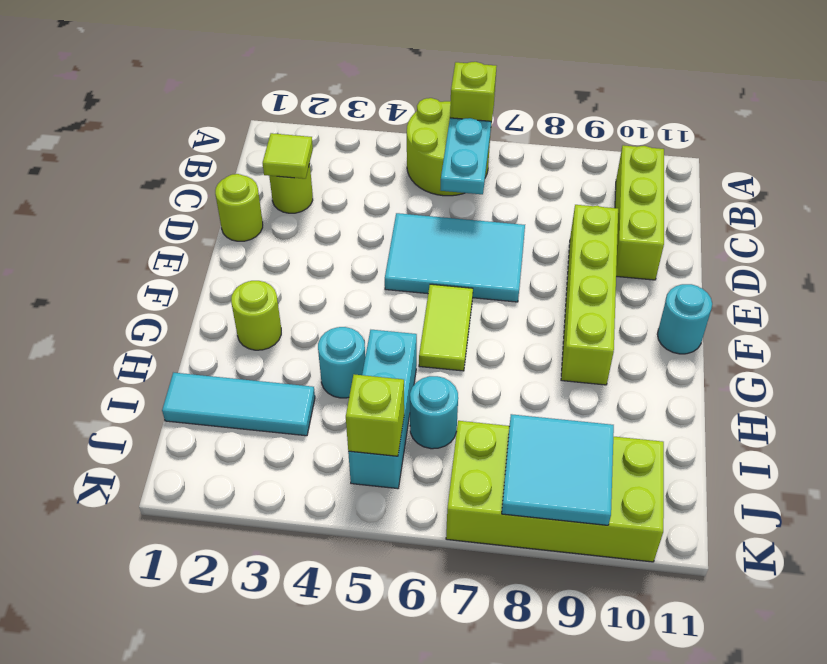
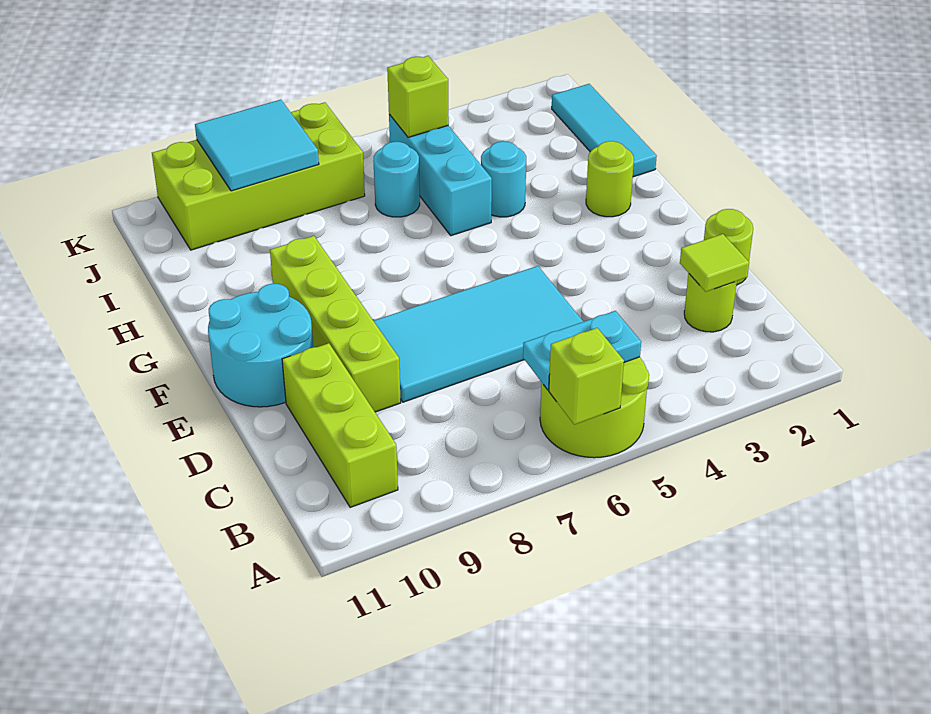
cyan 1x2 plate [441,118,491,194] -> cyan 1x2 plate turned to [523,311,641,390]
cyan 2x3 tile [385,213,525,302] -> cyan 2x4 tile [374,266,583,402]
lime 1x2 tile [419,284,473,371] -> none
cyan 1x1 round brick [657,284,712,354] -> cyan 2x2 round brick [208,284,313,407]
cyan 1x3 tile [162,373,315,436] -> cyan 1x3 tile turned to [552,84,657,177]

